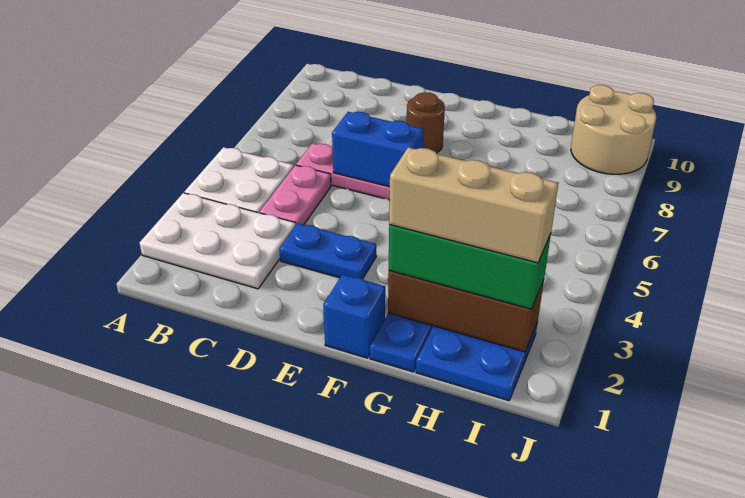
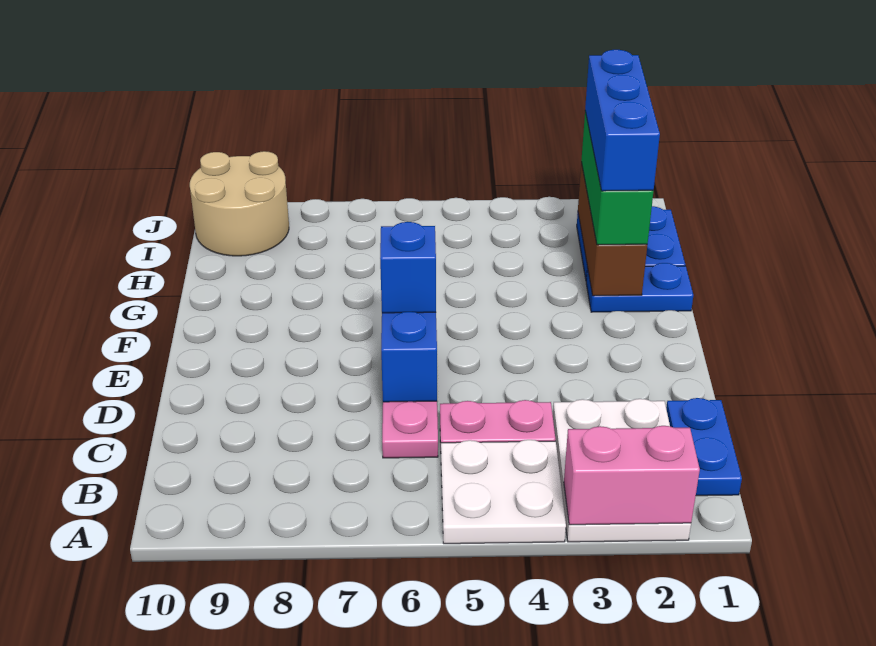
none -> pink 1x2 brick [564,426,700,525]
blue 1x2 plate [279,223,376,279] -> blue 1x2 plate moved to [666,398,742,496]
brown 1x1 round brick [407,92,445,153] -> none
blue 1x1 brick [323,274,385,358] -> blue 1x1 brick moved to [380,222,436,313]
tan 1x3 brick [389,147,559,263] -> blue 1x3 brick [585,50,660,191]

